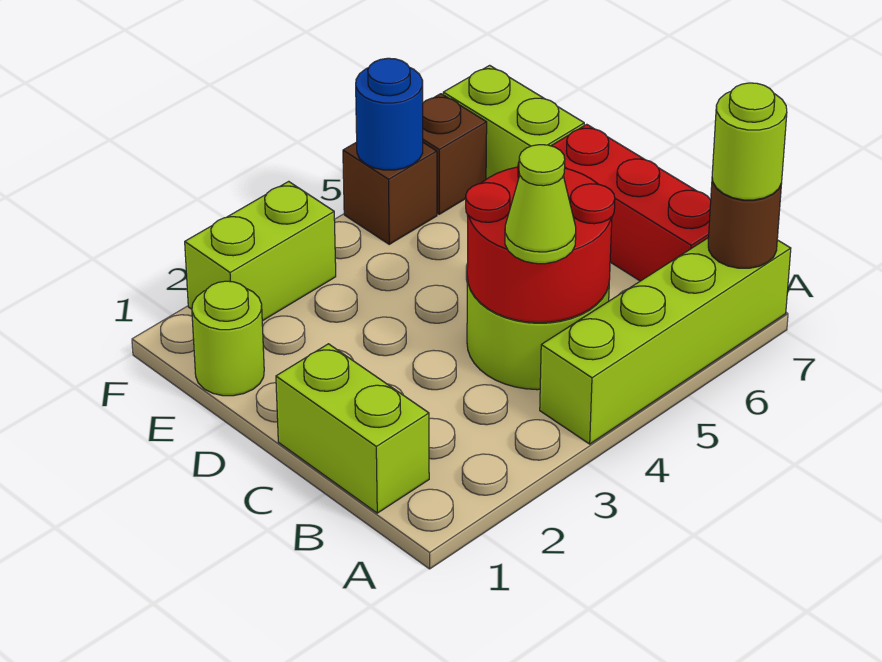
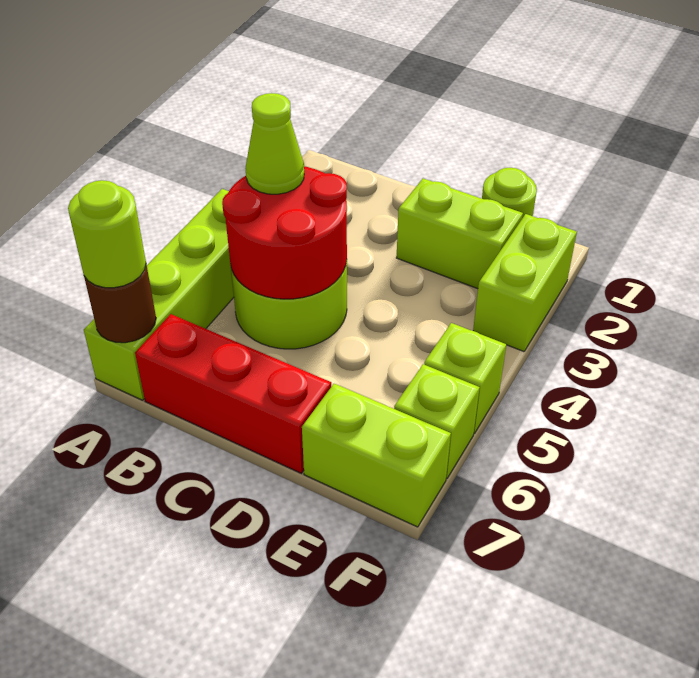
lime 1x2 brick [276,344,429,513] -> lime 1x2 brick moved to [397,179,523,289]
brown 1x1 brick [343,142,437,244] -> lime 1x1 brick [424,323,506,433]
blue 1x1 round brick [356,58,423,170] -> none
brown 1x1 brick [423,94,487,214] -> lime 1x1 brick [394,364,480,479]

